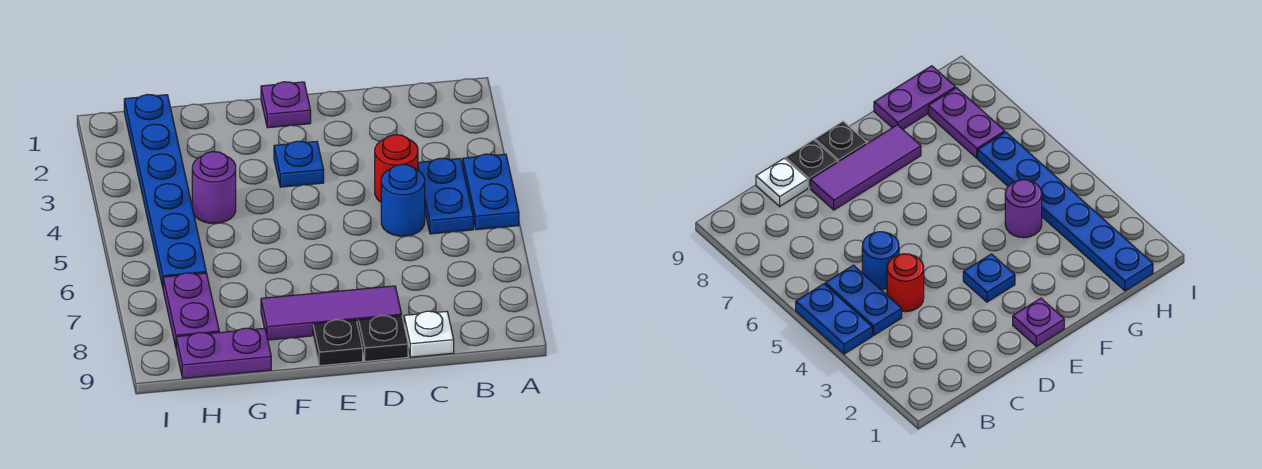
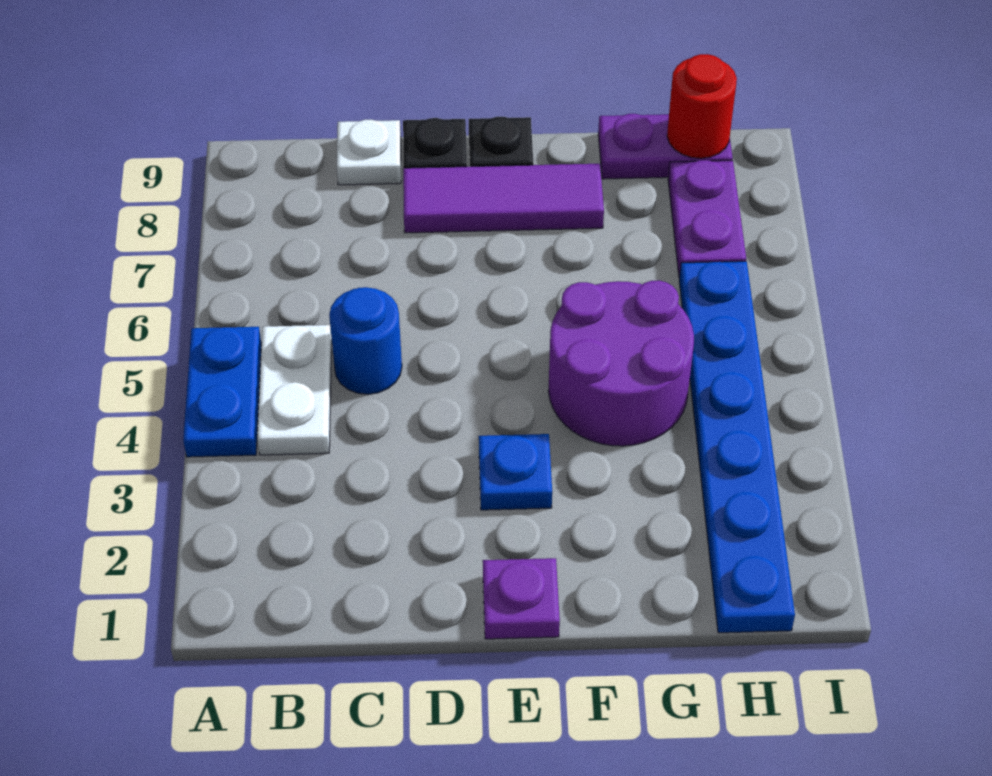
blue 1x2 plate [418,158,473,234] -> white 1x2 plate [257,325,332,455]
red 1x1 round brick [375,135,418,202] -> red 1x1 round brick moved to [667,54,737,158]
purple 1x1 round brick [192,152,236,223] -> purple 2x2 round brick [548,280,694,446]

